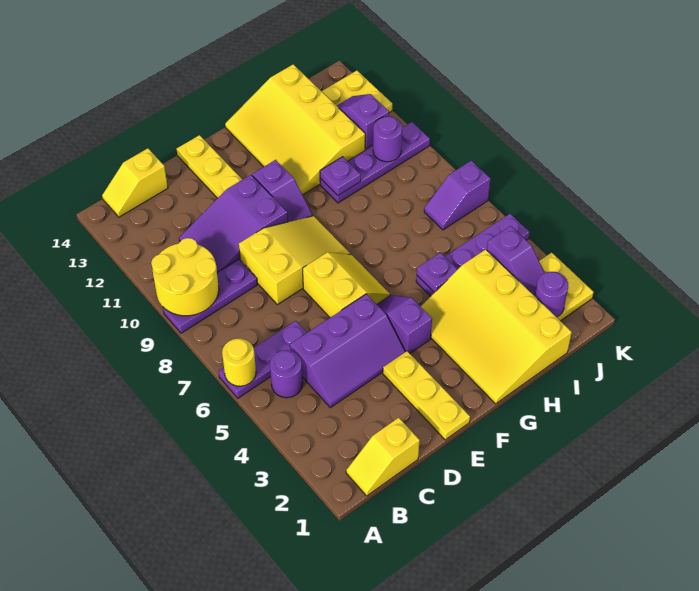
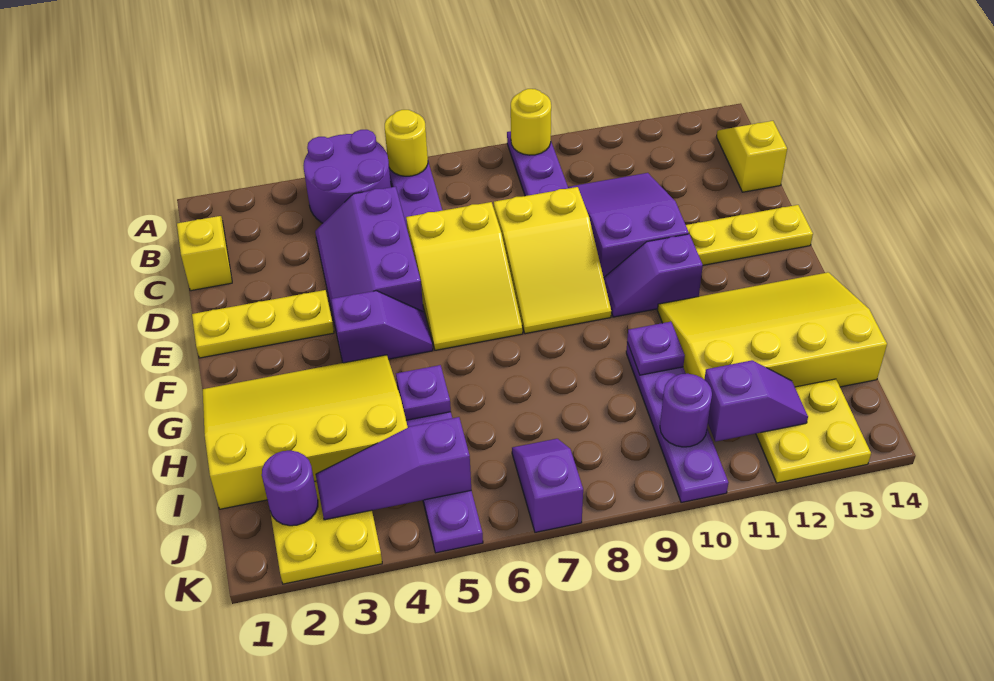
yellow 2x2 round brick [151,238,219,316] -> yellow 1x1 round brick [511,89,551,155]
purple 1x1 round brick [270,350,303,398] -> purple 2x2 round brick [303,130,391,223]
yellow 2x2 slope [303,252,390,317] -> yellow 2x3 slope [406,202,523,350]
purple 1x2 slope [487,226,544,296] -> purple 1x3 slope [316,417,471,520]

